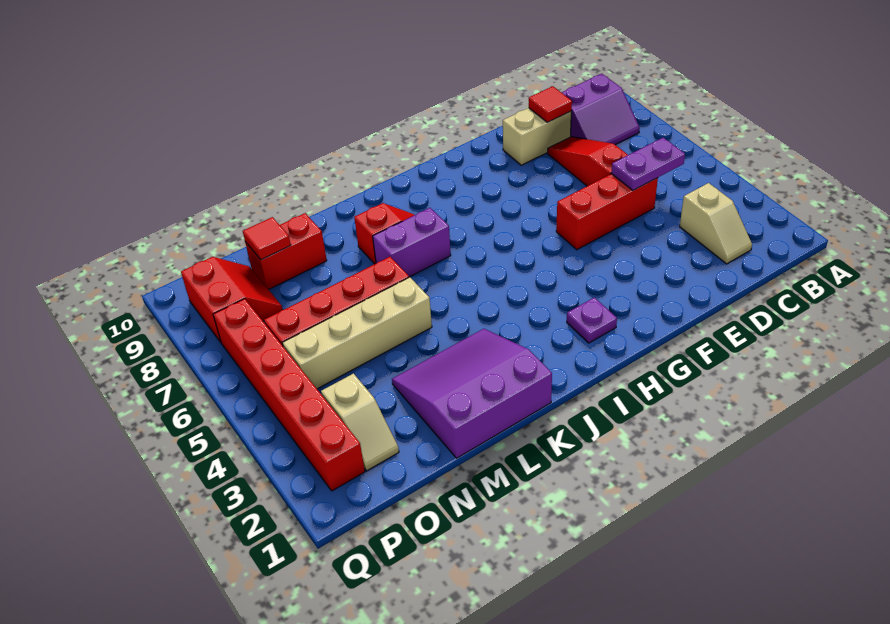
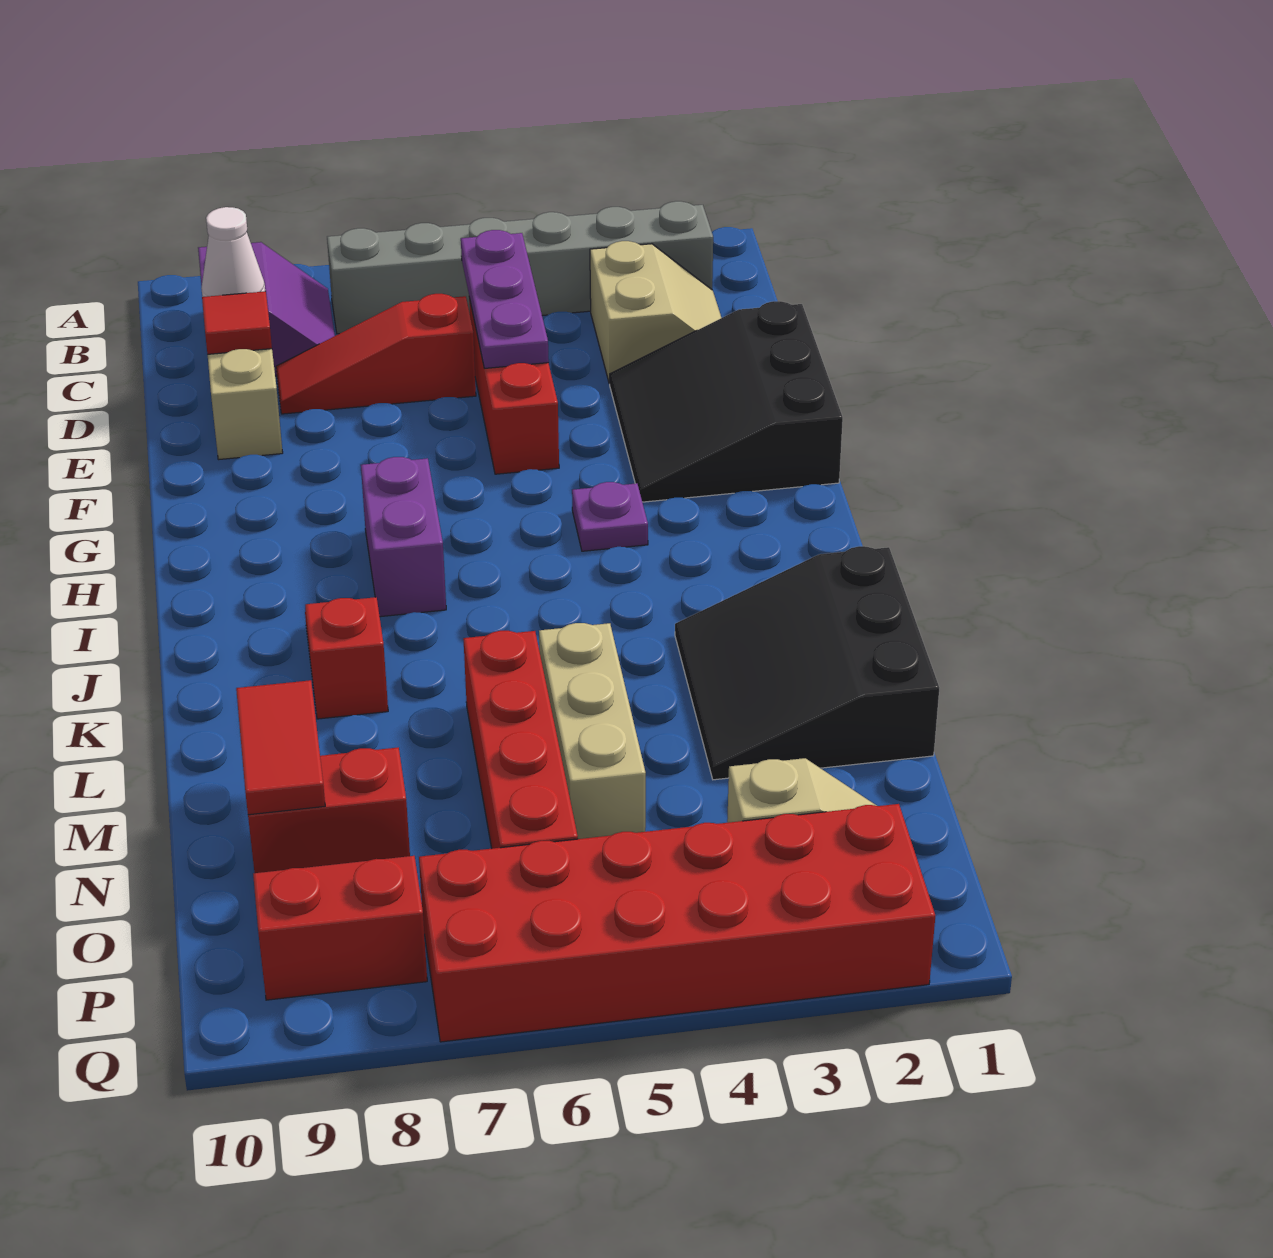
none -> grey 1x6 brick [327,201,713,334]
tan 1x2 slope [680,183,752,264] -> tan 2x2 slope [590,241,721,384]
purple 1x2 plate [611,138,685,190] -> purple 1x3 plate [461,230,549,368]
none -> white 1x1 cone [201,207,265,297]
none -> black 3x3 slope [610,301,843,502]
purple 1x1 plate [567,297,617,343] -> purple 1x1 plate moved to [572,482,648,551]
purple 1x2 brick [373,208,451,277] -> purple 1x2 brick moved to [361,457,446,617]
purple 3x3 slope [392,329,552,458] -> black 3x3 slope [675,546,939,780]
tan 1x4 brick [282,277,432,389] -> tan 1x3 brick [539,623,646,839]
red 1x2 brick [245,213,327,289] -> red 1x2 brick turned to [248,748,410,873]
red 1x1 tile [243,217,291,260] -> red 1x2 tile [236,680,325,815]
red 1x6 brick [213,299,365,491] -> red 2x6 brick [419,804,935,1042]

